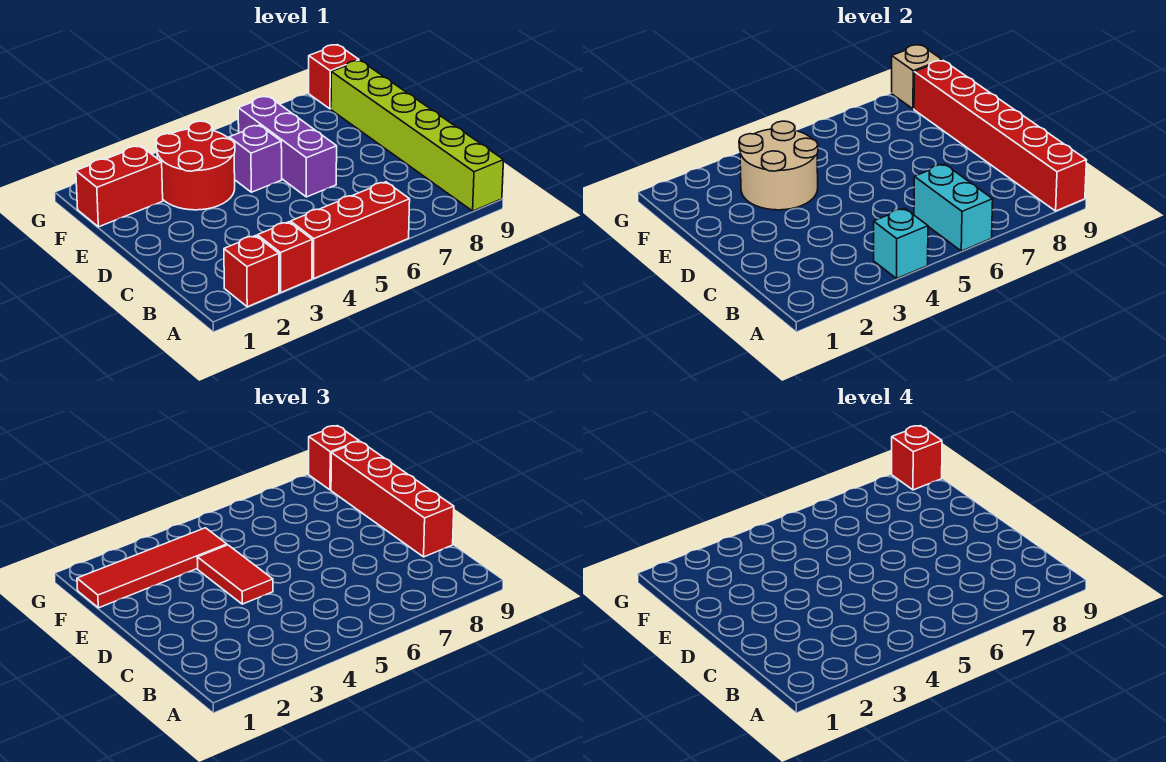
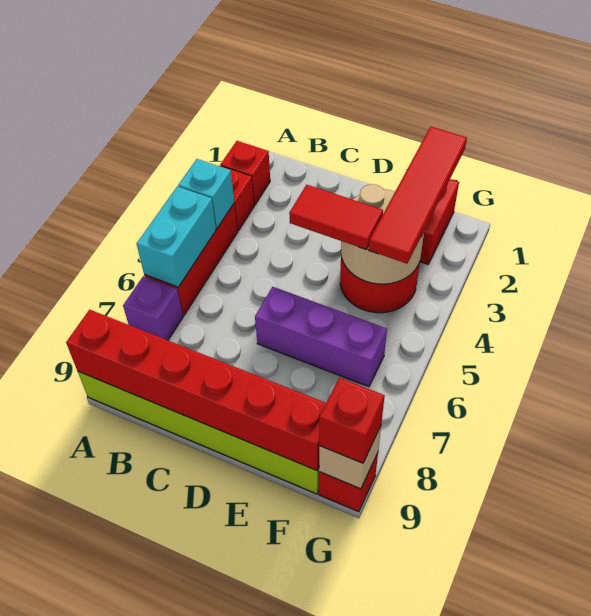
cyan 1x2 brick [914,164,993,251] -> cyan 1x2 brick turned to [137,186,216,287]
red 1x4 brick [331,442,454,557] -> none
purple 1x1 brick [229,125,282,192] -> purple 1x1 brick moved to [123,276,183,340]
red 1x1 brick [892,426,942,490] -> none

